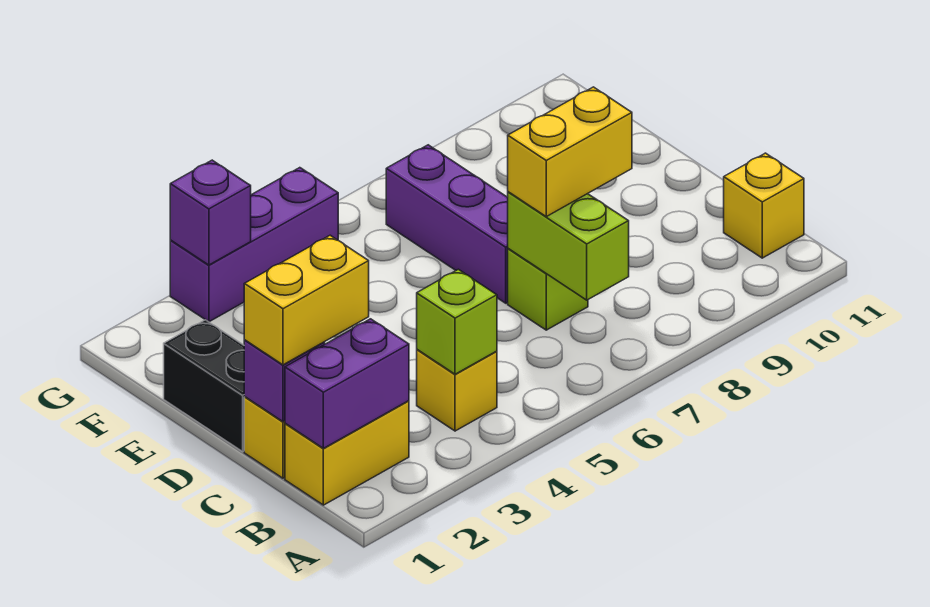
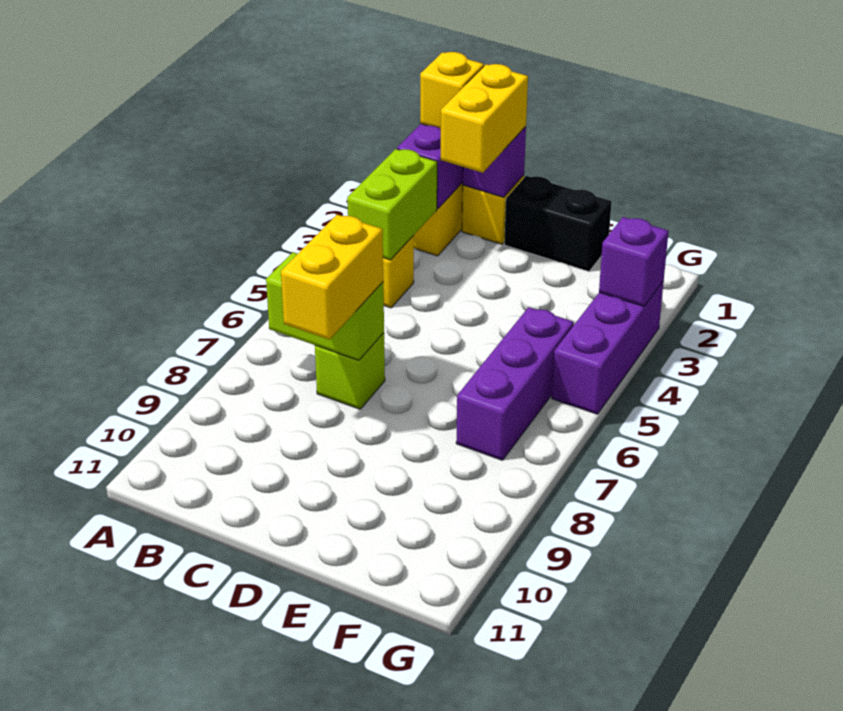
lime 1x1 brick [417,269,497,374] -> lime 1x2 brick [347,149,437,260]
yellow 1x1 brick [724,153,804,258] -> yellow 1x1 brick moved to [420,52,484,129]
purple 1x3 brick [386,145,508,303] -> purple 1x3 brick turned to [456,307,574,460]

